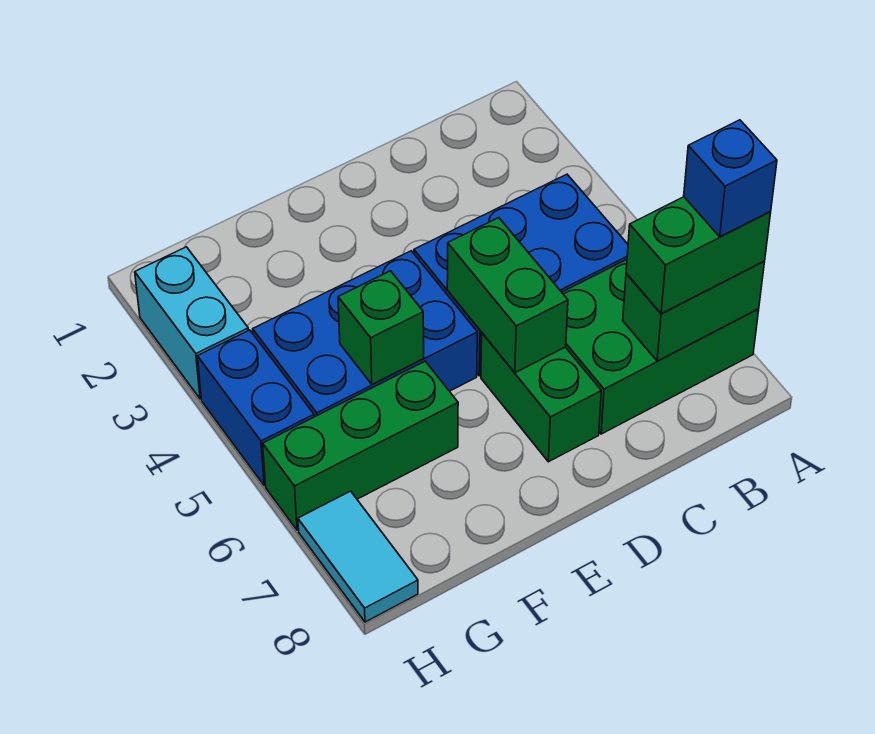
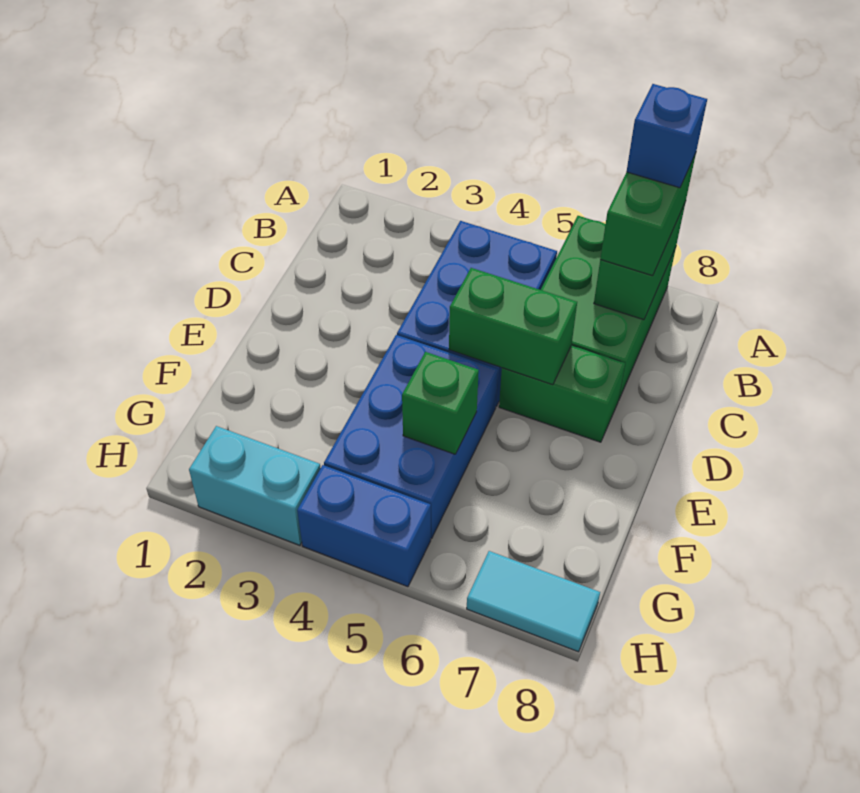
green 1x3 brick [263,361,458,530] -> none

